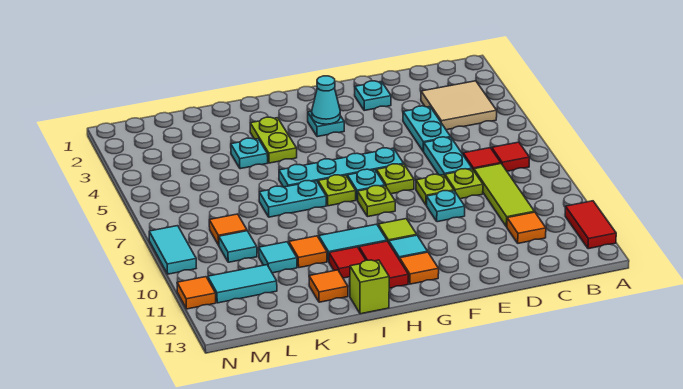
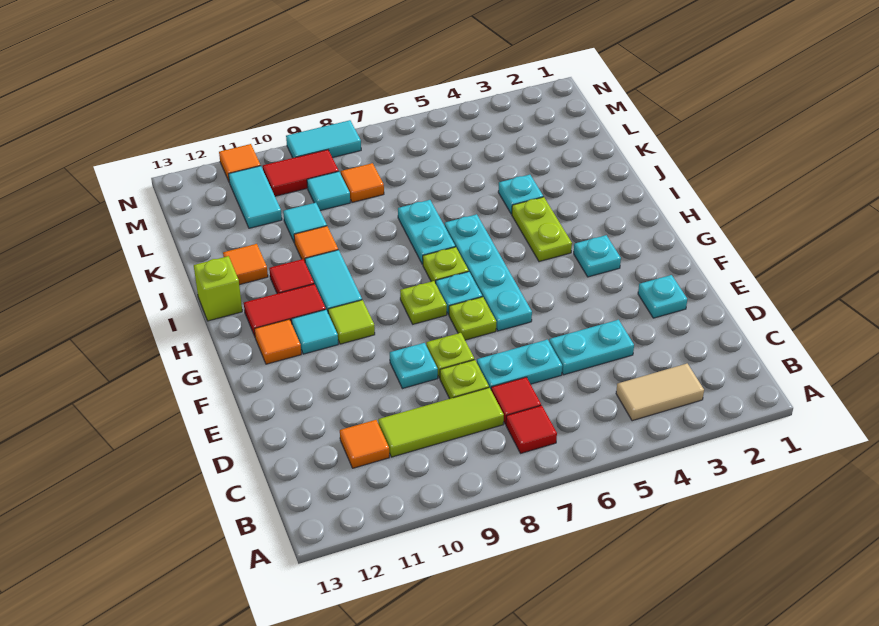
red 1x2 tile [565,201,616,249] -> red 1x2 tile moved to [263,150,339,196]
tan 2x2 tile [421,81,497,130] -> tan 1x2 tile [616,364,704,421]
cyan 1x1 cone [312,76,340,124] -> none
lime 1x2 plate [250,117,297,163] -> lime 1x2 plate turned to [512,197,572,262]

